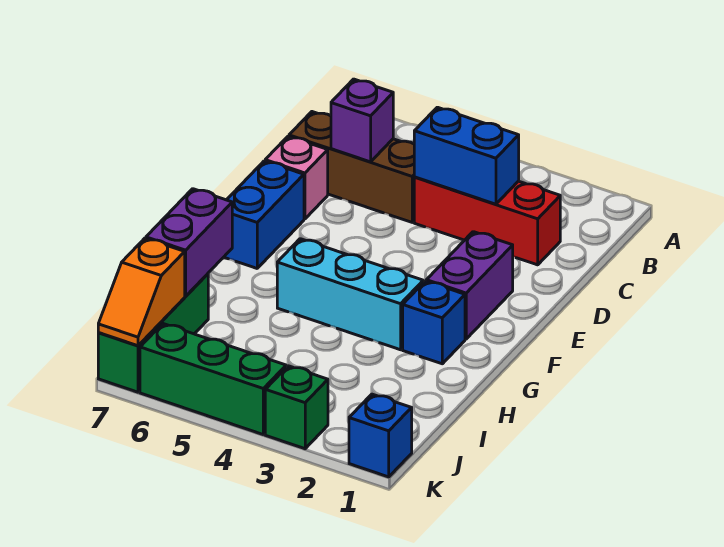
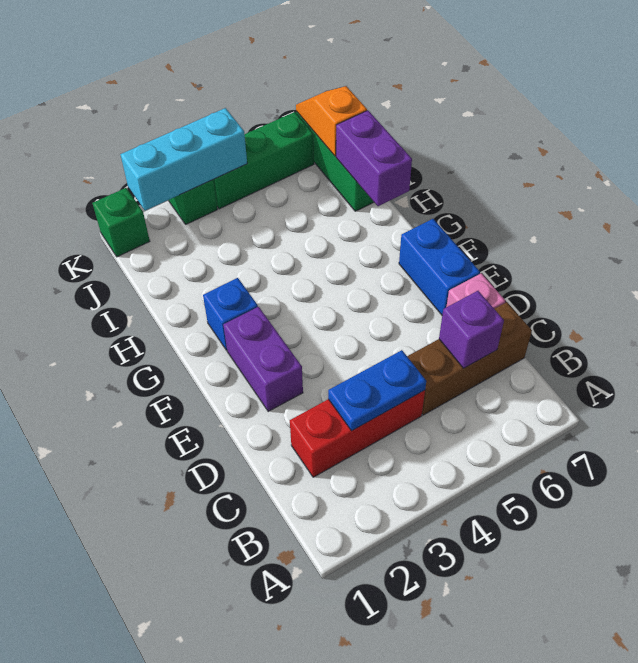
blue 1x2 brick [414,107,519,204] -> blue 1x2 plate [328,350,426,431]
cyan 1x3 brick [277,239,423,350] -> cyan 1x3 brick moved to [120,108,247,211]
blue 1x1 brick [349,394,412,477] -> green 1x1 brick [93,188,150,257]

